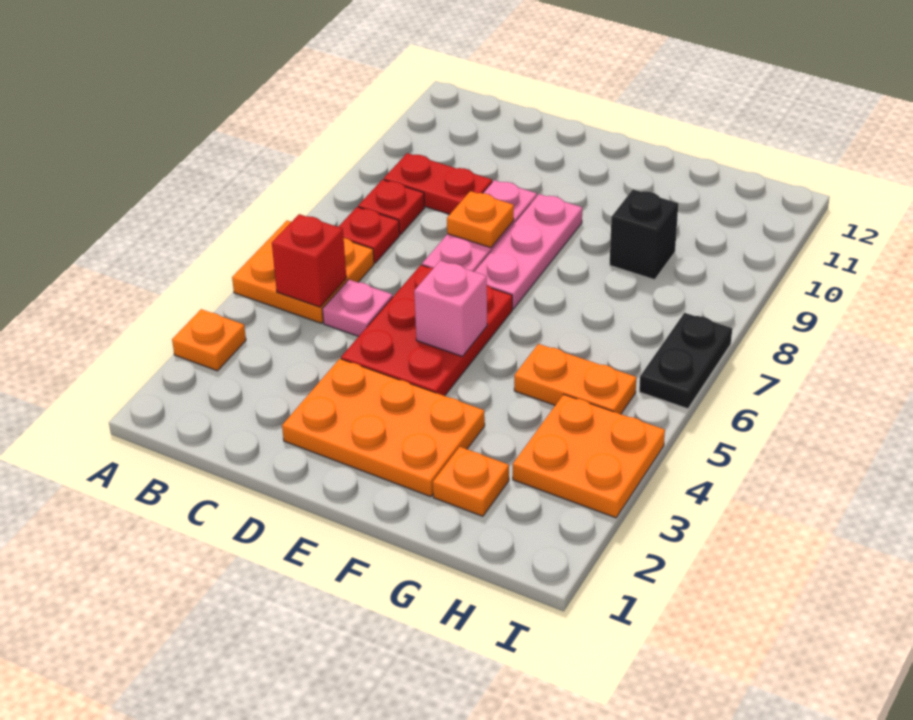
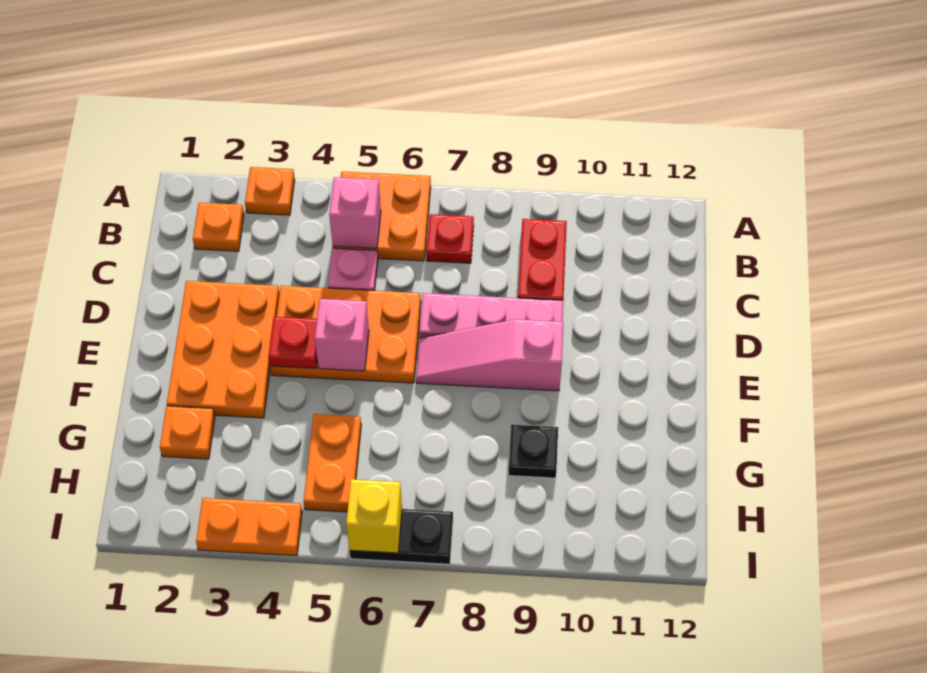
red 1x1 brick [272,214,346,307] -> pink 1x1 brick [329,177,381,248]
red 1x1 plate [358,180,424,234] -> red 1x1 plate moved to [269,317,317,368]
red 2x3 plate [341,265,512,396] -> orange 2x3 plate [270,286,421,383]
orange 1x1 plate [447,191,514,248] -> orange 1x1 plate moved to [193,202,244,251]
pink 1x3 plate [474,194,582,309] -> pink 1x3 slope [416,319,563,391]
black 1x1 brick [610,190,678,280] -> black 1x1 plate [508,425,558,478]
orange 2x2 plate [513,394,665,518] -> orange 1x2 plate [196,498,302,556]
none -> yellow 1x1 brick [346,479,402,553]

